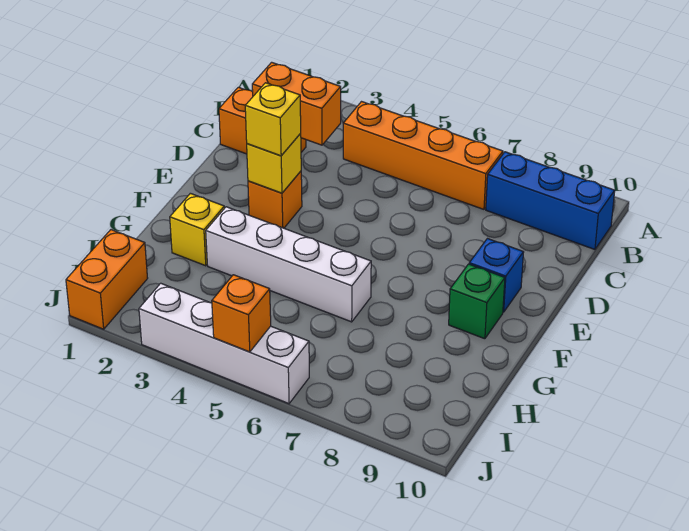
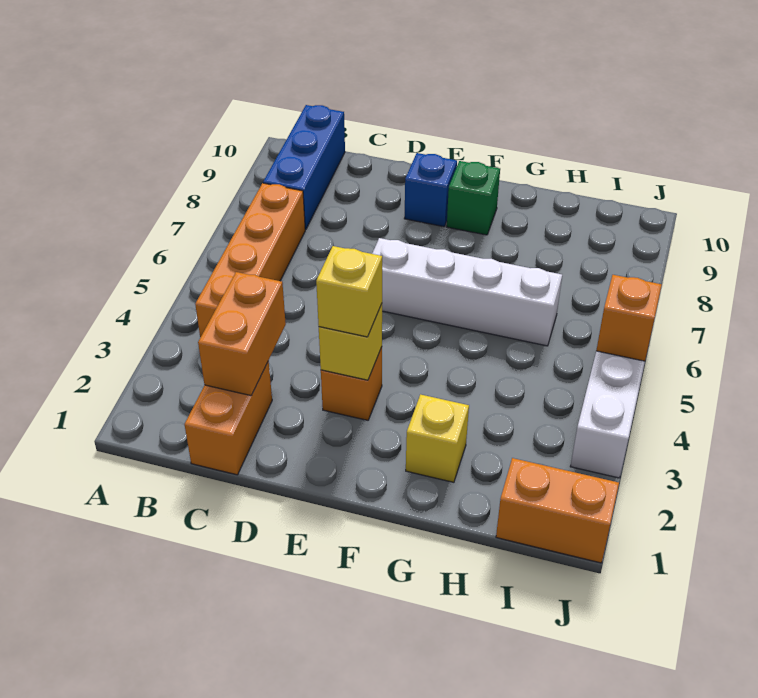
white 1x4 brick [206,207,371,322] -> white 1x4 brick turned to [372,238,562,346]

